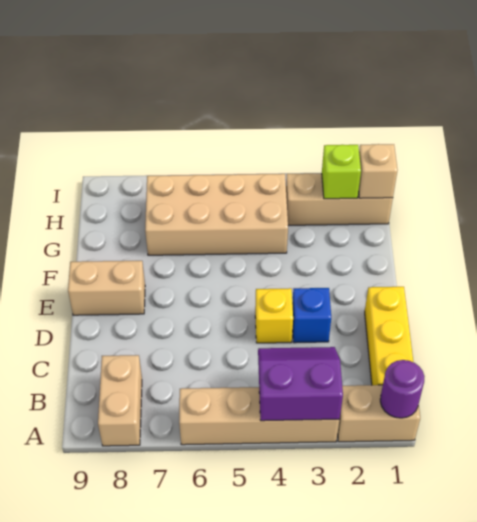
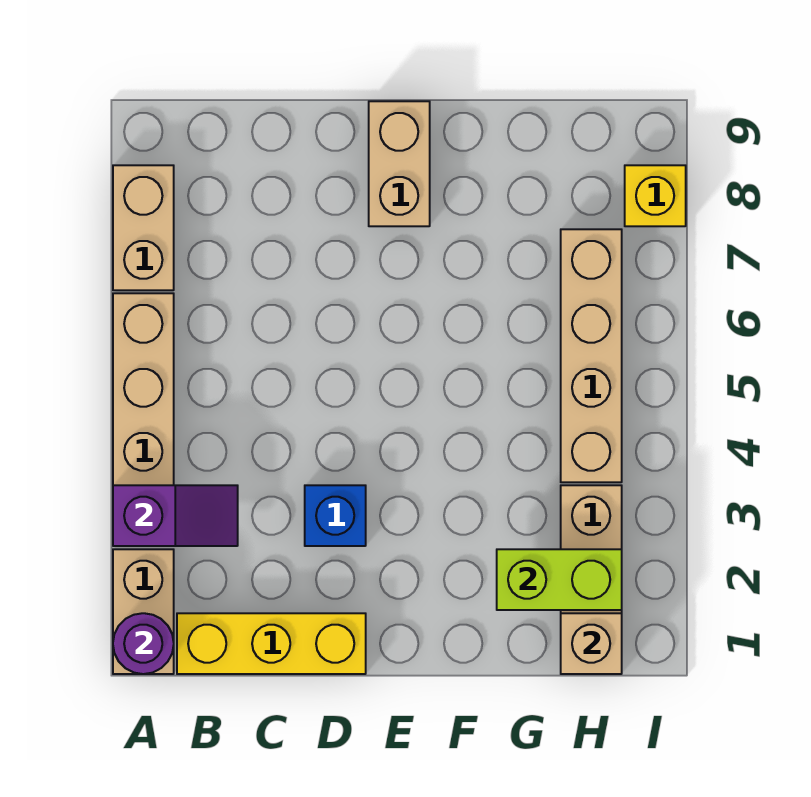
purple 2x2 slope [258,347,343,421] -> purple 1x2 slope [113,485,238,546]
tan 1x2 brick [98,355,142,446] -> tan 1x2 brick turned to [113,165,174,290]
yellow 1x1 brick [255,288,293,343] -> yellow 1x1 brick moved to [625,165,686,226]
tan 2x4 brick [145,174,288,255] -> tan 1x4 brick [561,229,622,482]
lime 1x1 brick [322,145,361,199] -> lime 1x2 brick [497,549,622,610]

